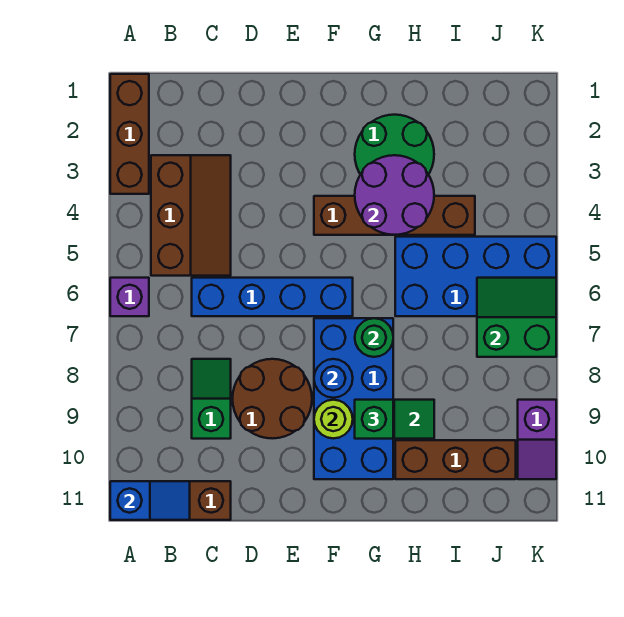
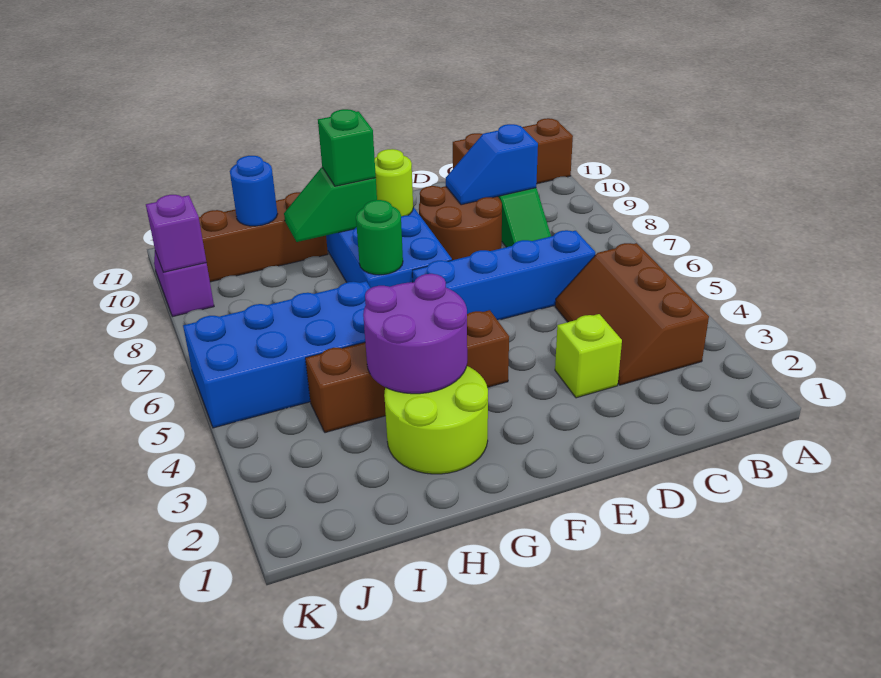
brown 1x3 brick [110,74,149,194] -> none
purple 1x1 brick [110,278,149,316] -> purple 1x1 brick moved to [146,195,206,272]
blue 1x2 slope [110,481,190,520] -> blue 1x2 slope moved to [446,124,538,205]
none -> lime 1x1 brick [555,314,622,398]
blue 1x1 round brick [314,359,353,398] -> blue 1x1 round brick moved to [230,156,277,226]
green 2x2 round brick [355,115,434,175] -> lime 2x2 round brick [384,366,488,474]
green 2x2 slope [477,278,556,357] -> none

